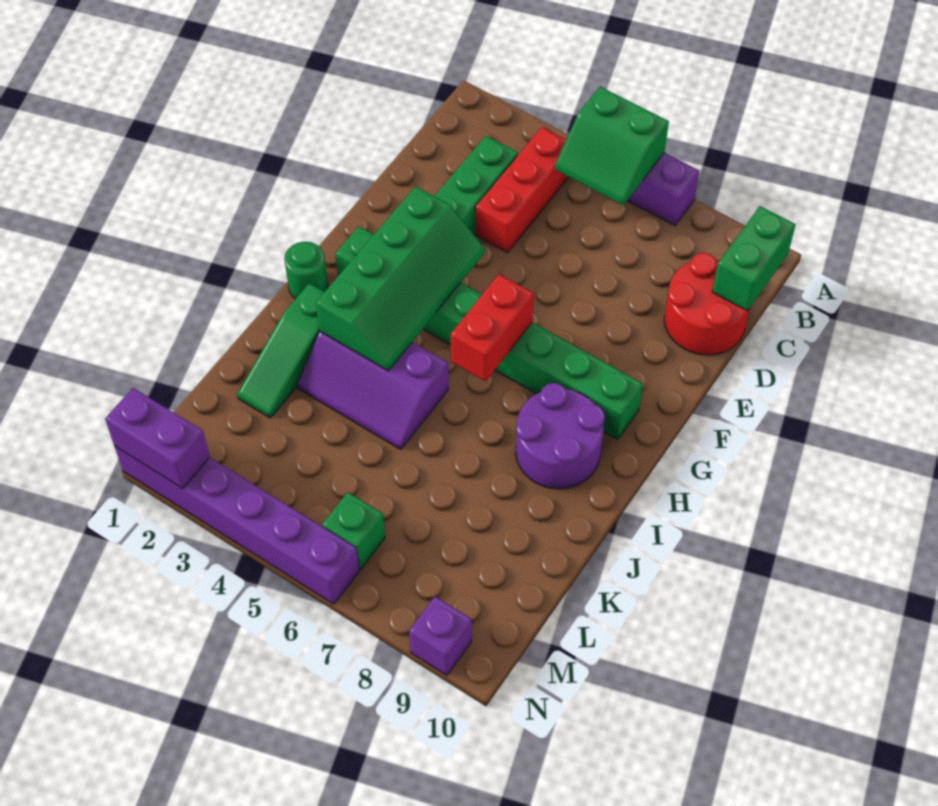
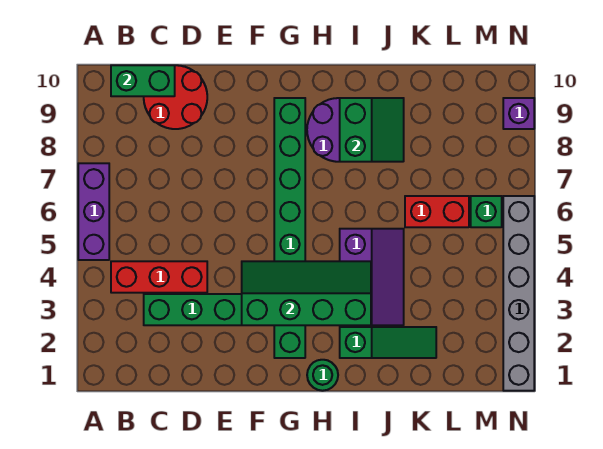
green 2x2 slope [555,87,669,205] -> green 2x2 slope moved to [340,98,404,162]
red 1x2 brick [451,274,534,381] -> red 1x2 brick moved to [405,196,469,227]
purple 1x6 brick [114,446,359,604] -> grey 1x6 brick [503,196,534,391]
purple 1x2 brick [105,388,210,488] -> none

